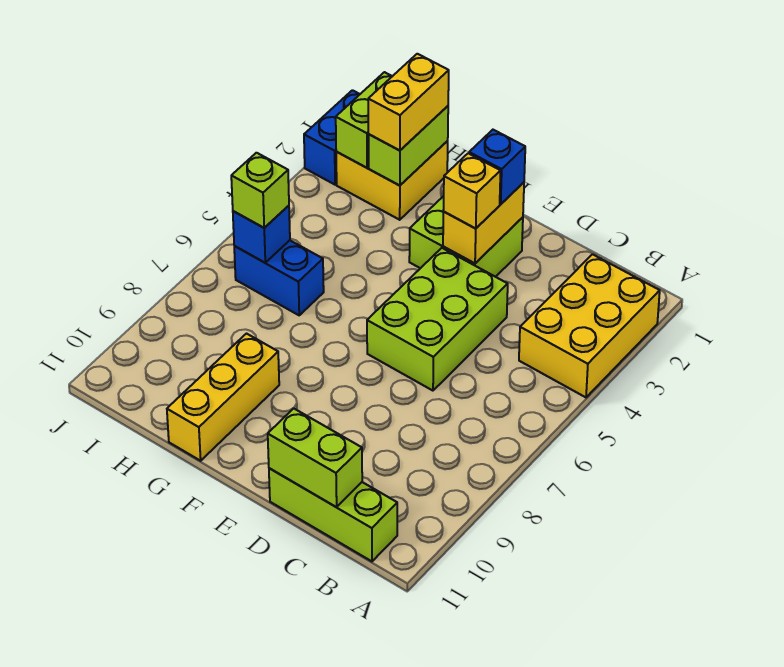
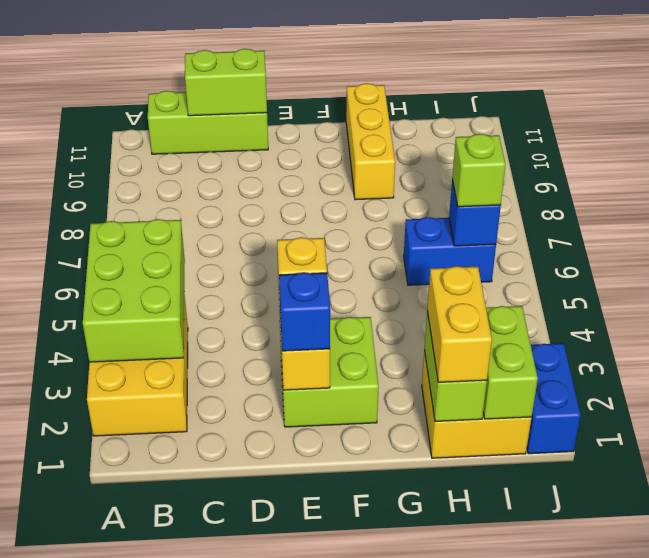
lime 2x3 brick [367,248,508,391] -> lime 2x3 brick moved to [83,219,185,362]

